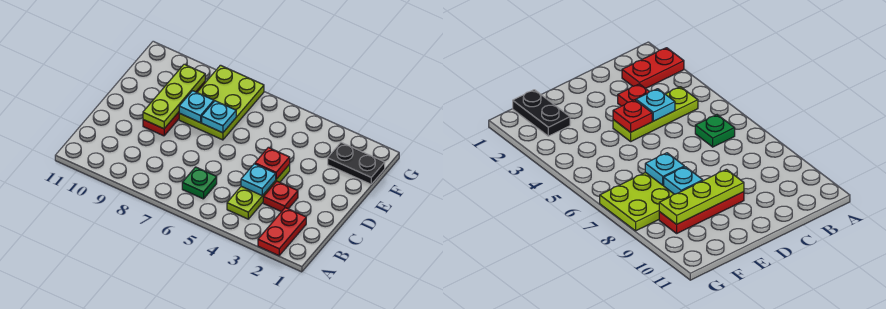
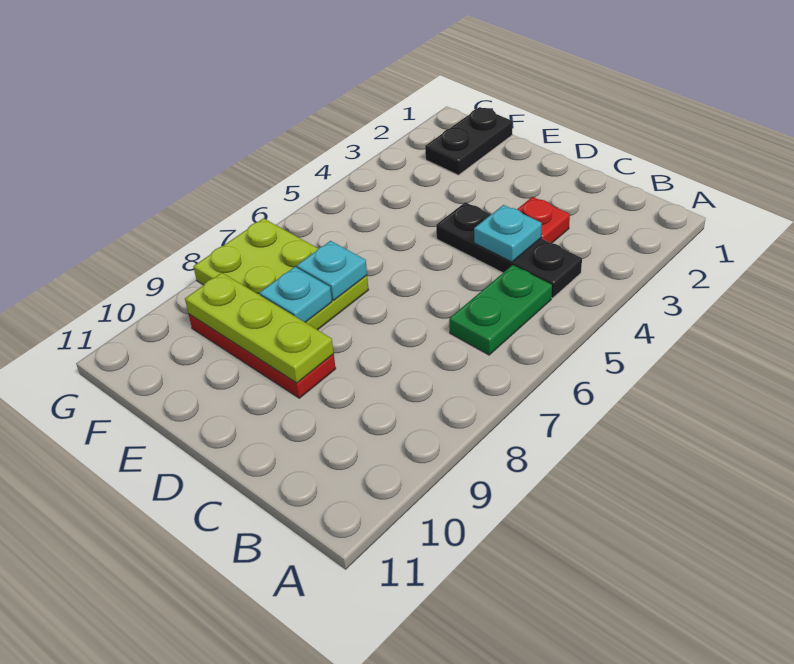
red 1x2 plate [258,208,306,256] -> none
lime 1x3 plate [227,165,290,219] -> black 1x3 plate [436,202,582,298]
green 1x1 plate [182,167,217,199] -> green 1x2 plate [449,265,552,355]
red 1x1 plate [255,147,290,179] -> none

